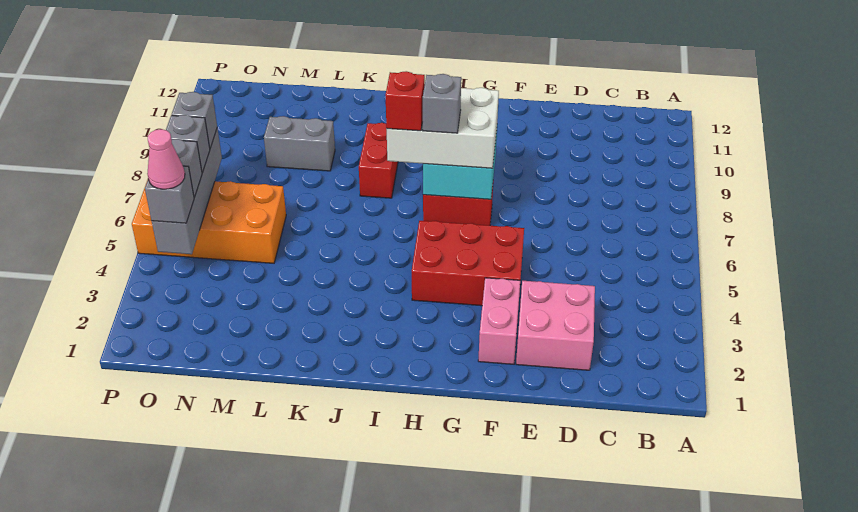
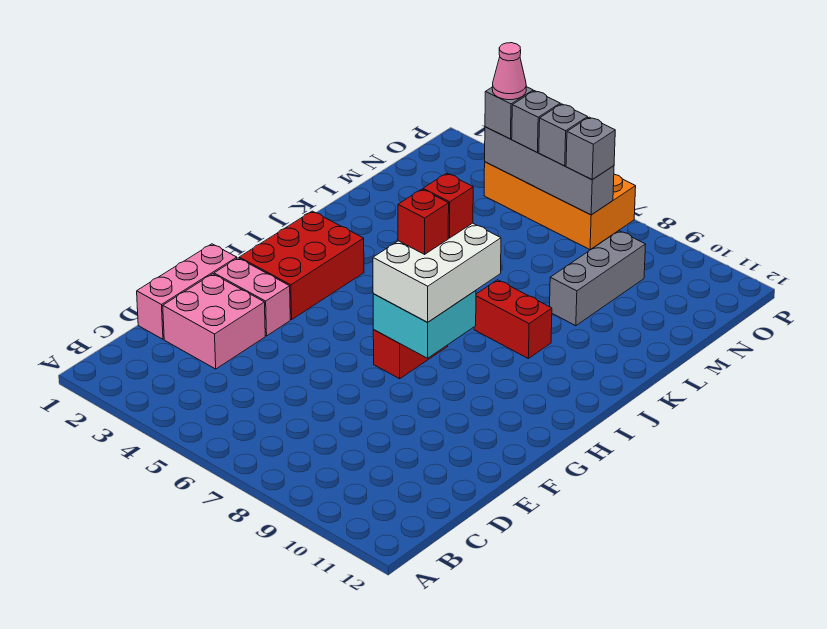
none -> pink 1x3 brick [137,244,237,339]
red 2x3 brick [412,221,524,306] -> red 2x3 brick moved to [239,211,364,320]
grey 1x1 brick [423,74,461,133] -> red 1x1 brick [398,189,449,254]
grey 1x2 brick [264,116,335,171] -> grey 1x3 brick [550,231,646,326]
orange 2x4 brick [132,181,286,263] -> orange 2x4 brick turned to [484,162,636,250]

